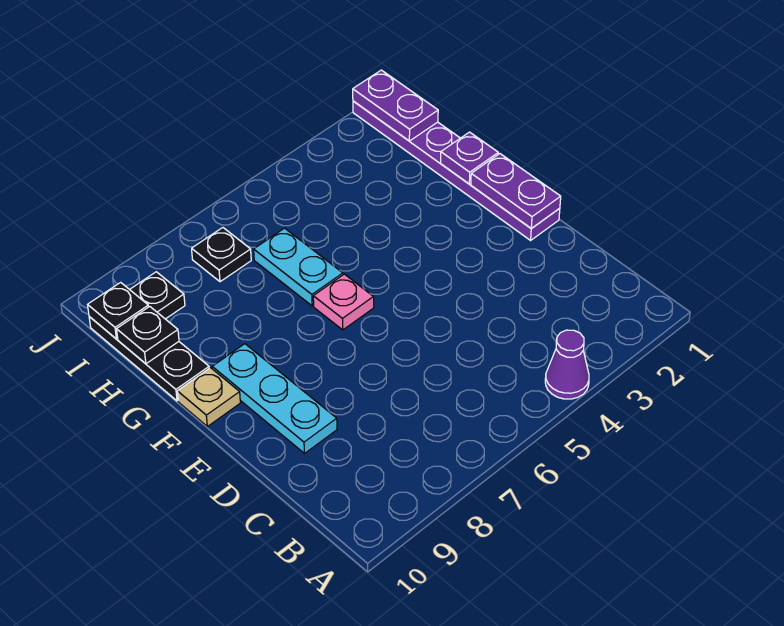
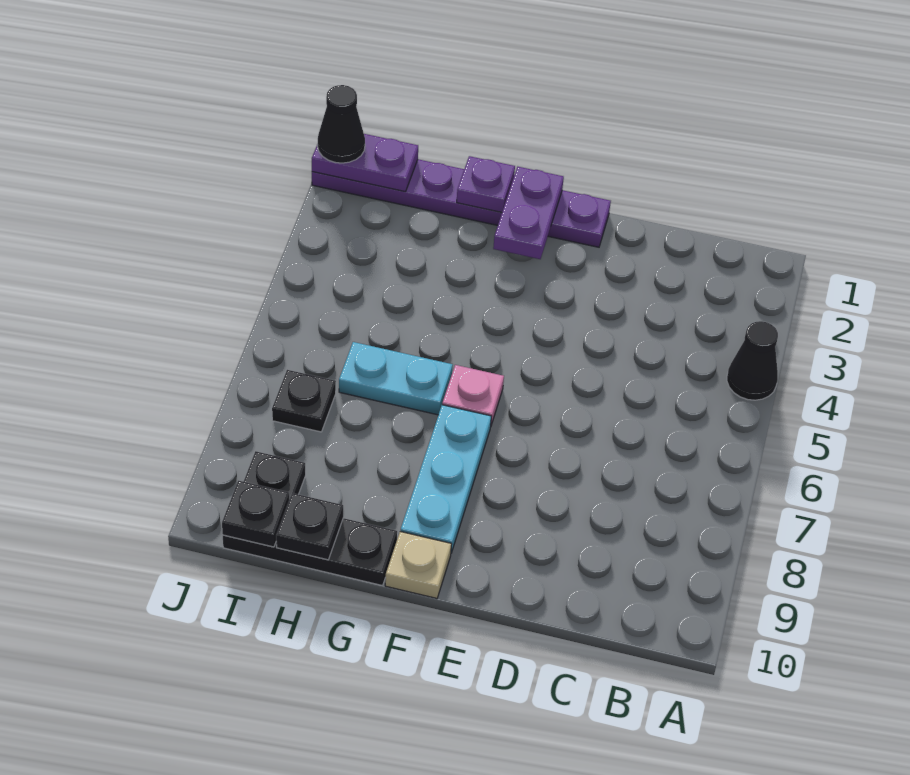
purple 1x1 cone [545,330,589,399] -> black 1x1 cone [727,321,778,400]
cyan 1x3 plate [212,344,337,453] -> cyan 1x3 plate turned to [400,405,491,553]
purple 1x2 plate [471,154,561,229] -> purple 1x2 plate turned to [493,167,564,259]
none -> black 1x1 cone [318,85,365,163]

